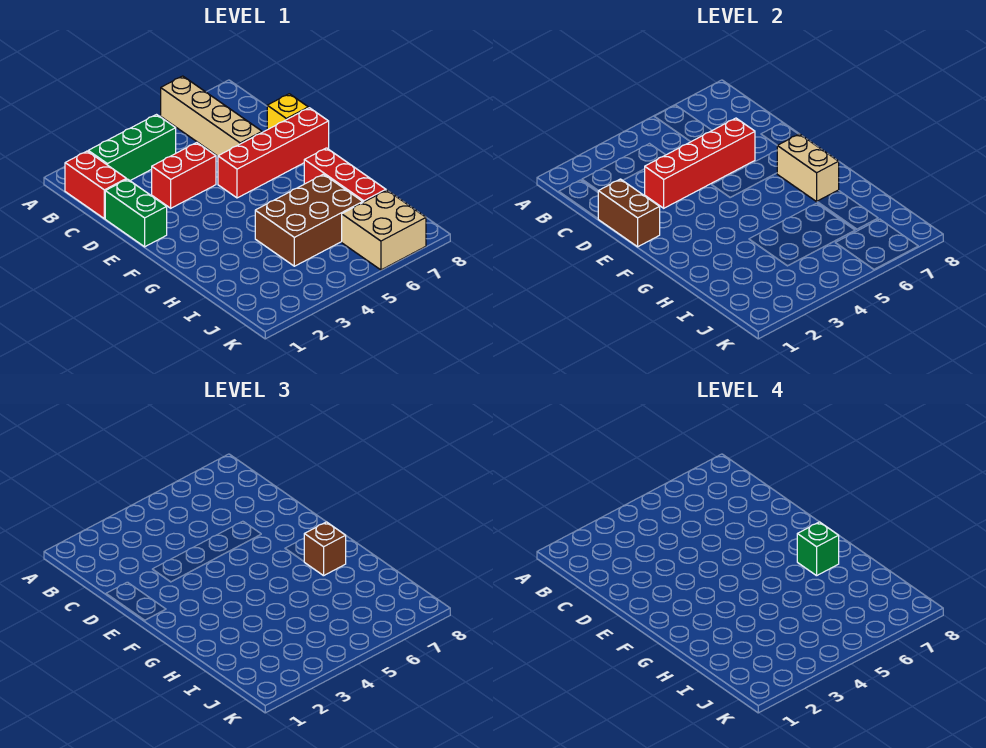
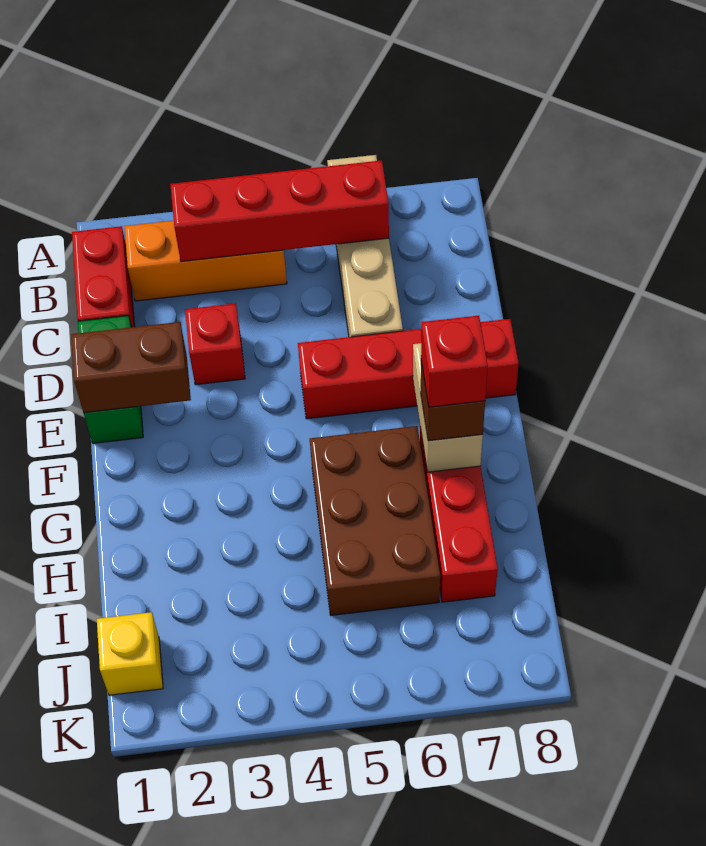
green 1x3 brick [88,115,176,181] -> orange 1x3 brick [124,221,287,301]
brown 1x2 brick [598,179,660,247] -> brown 1x2 brick turned to [71,322,191,413]
red 1x2 brick [152,143,216,208] -> red 1x1 brick [185,303,245,385]
red 1x4 brick [645,118,755,208] -> red 1x4 brick moved to [170,160,389,262]
yellow 1x1 brick [267,94,308,130] -> yellow 1x1 brick moved to [97,612,163,695]
green 1x1 brick [797,522,839,576] -> red 1x1 brick [421,316,488,407]
brown 2x3 brick [255,174,363,266] -> brown 2x3 brick turned to [310,426,440,615]
tan 2x2 brick [342,190,426,270] -> none

